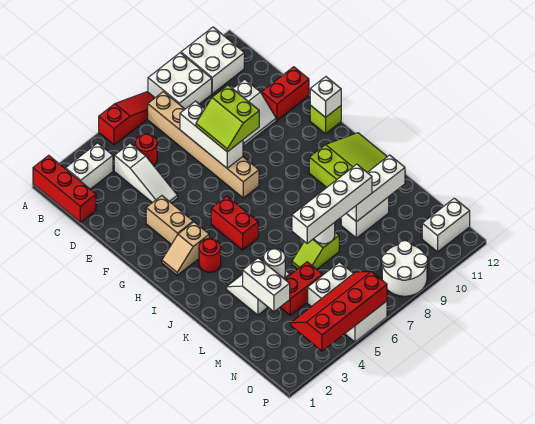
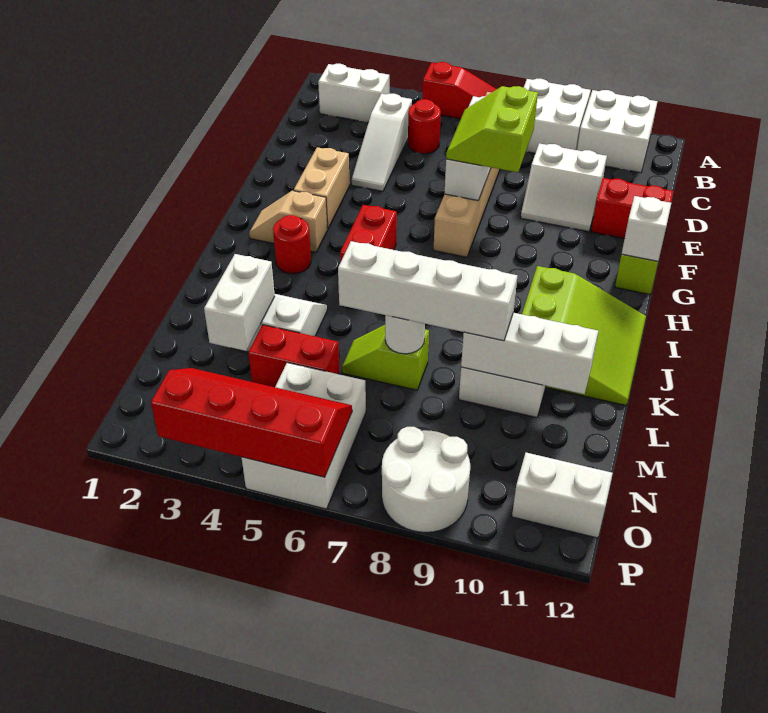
red 1x3 brick [33,155,96,222] -> none
white 1x1 round brick [264,249,285,278] -> none

